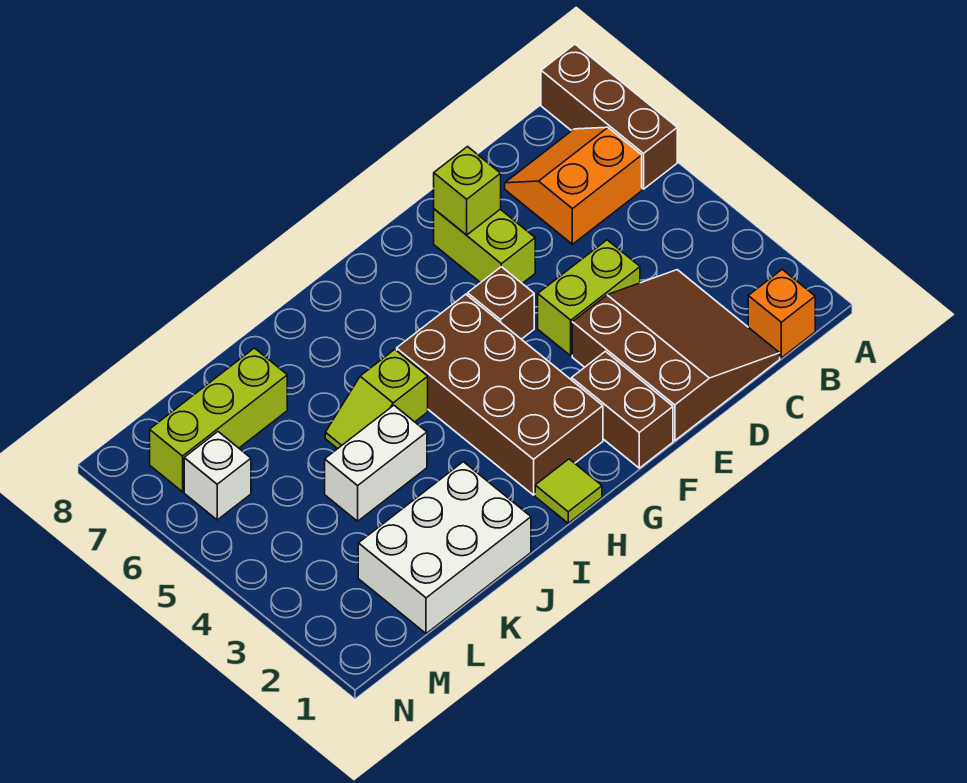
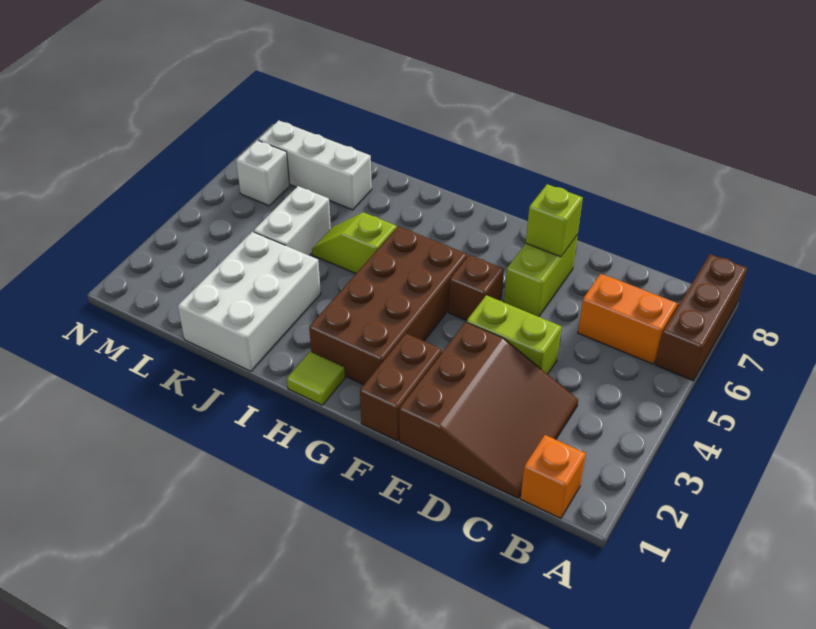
white 2x3 brick [358,462,531,634] -> white 2x3 brick turned to [178,232,321,371]
white 1x2 brick [325,405,427,521] -> white 1x2 brick turned to [253,186,331,256]
lime 1x3 brick [150,348,287,492] -> white 1x3 brick [258,120,372,210]

